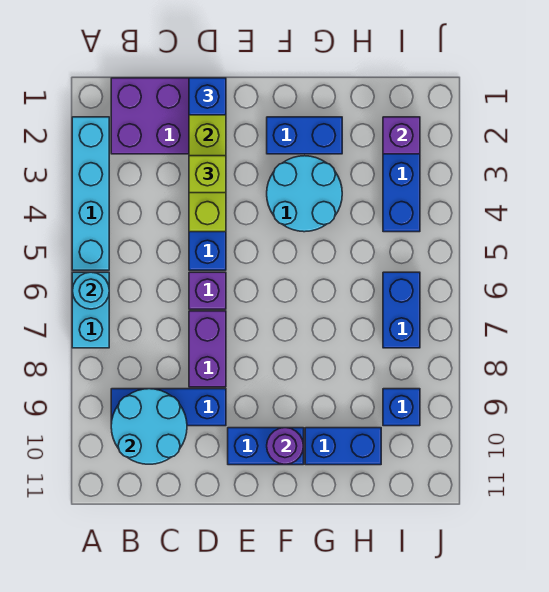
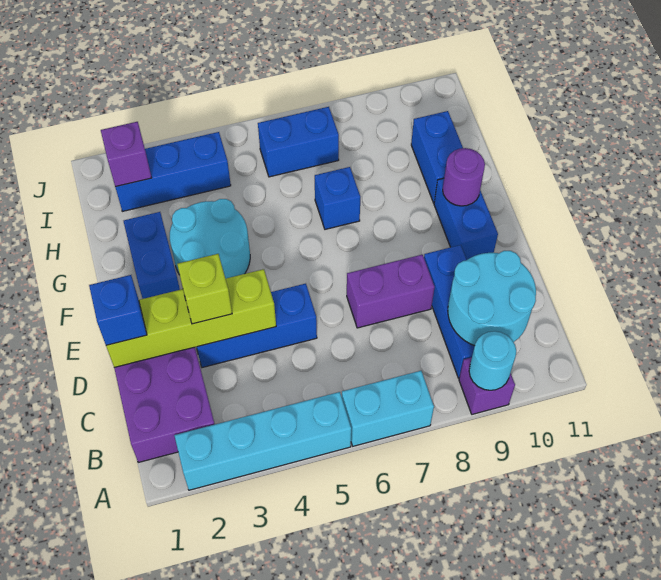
cyan 1x1 round brick [72,272,109,309] -> cyan 1x1 round brick moved to [469,331,516,390]
purple 1x1 brick [189,272,226,309] -> purple 1x1 brick moved to [459,357,515,414]
blue 1x1 brick [383,389,420,426] -> blue 1x1 brick moved to [315,167,360,229]

